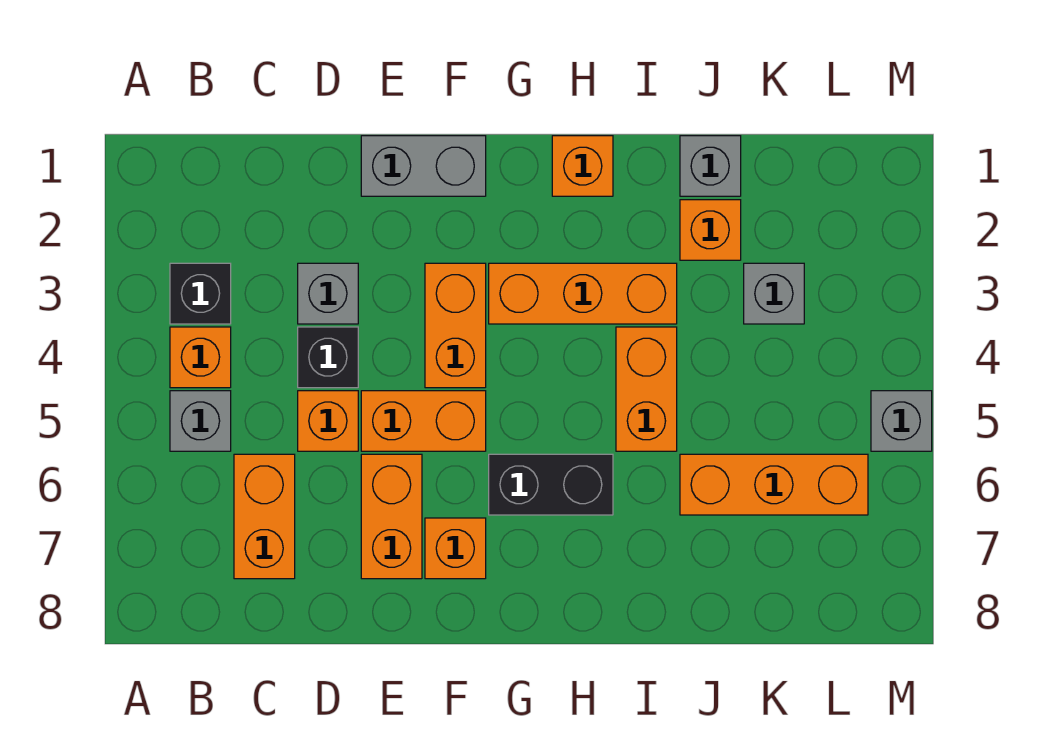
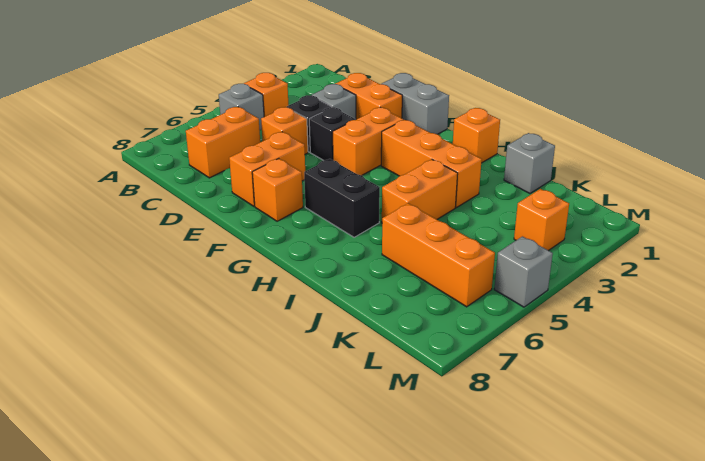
black 1x1 brick [170,263,231,324] -> black 1x1 brick moved to [309,107,355,160]
orange 1x2 brick [361,391,486,451] -> orange 1x2 brick moved to [336,73,402,119]
orange 1x1 brick [680,200,741,260] -> orange 1x1 brick moved to [514,189,569,251]
grey 1x1 brick [744,263,804,324] -> none

